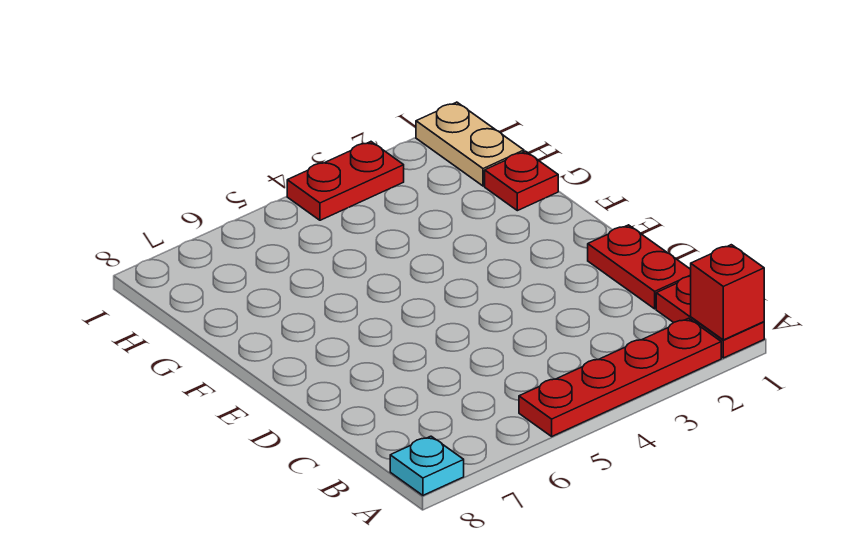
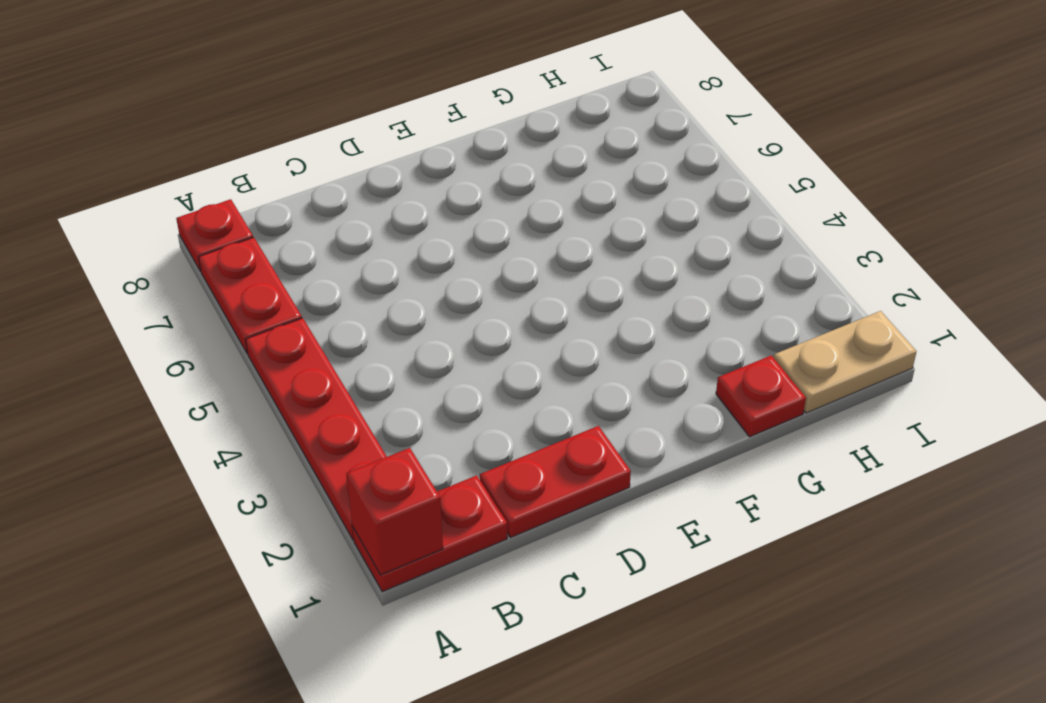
cyan 1x1 plate [390,436,464,495] -> red 1x1 plate [176,199,253,272]
red 1x2 plate [287,142,404,220] -> red 1x2 plate moved to [199,237,302,354]

